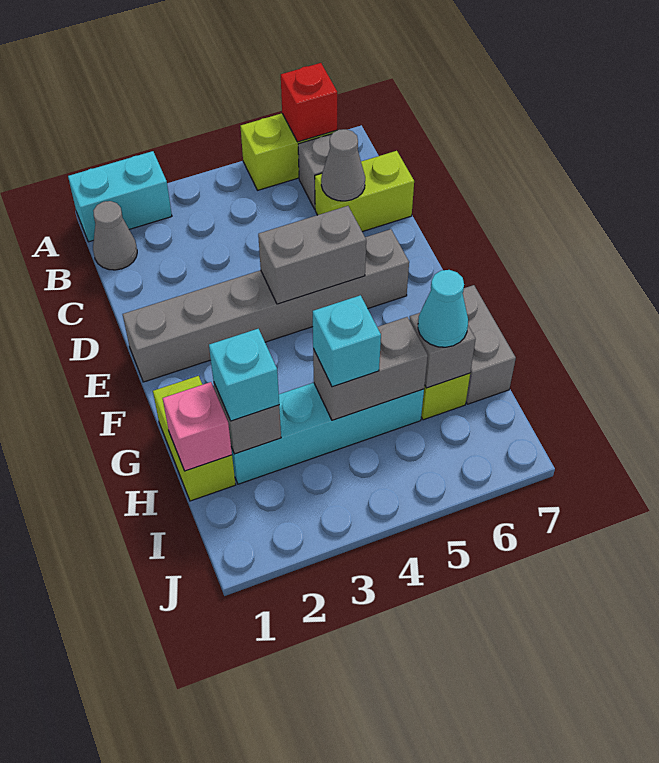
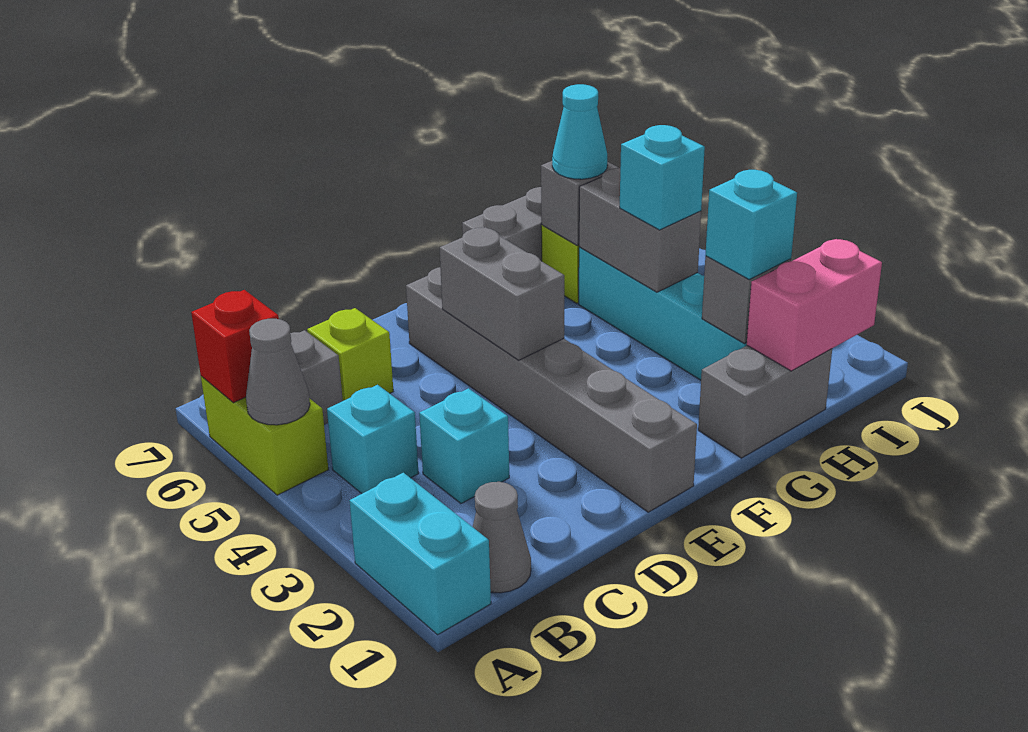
none -> cyan 1x1 brick [327,385,419,494]
none -> cyan 1x1 brick [419,388,509,504]
lime 1x2 brick [315,151,414,232] -> lime 1x1 brick [307,308,393,401]
grey 1x1 cone [321,129,365,201] -> grey 1x1 cone moved to [246,319,310,425]
lime 1x2 brick [153,376,236,501] -> grey 1x2 brick [698,346,832,458]
pink 1x1 brick [163,382,232,471] -> pink 1x2 brick [747,239,882,371]

